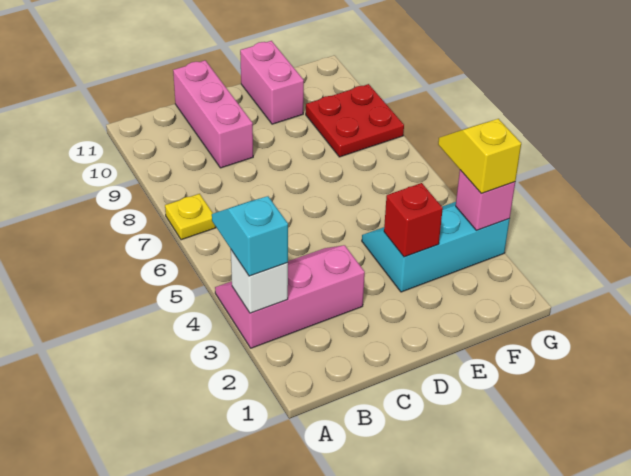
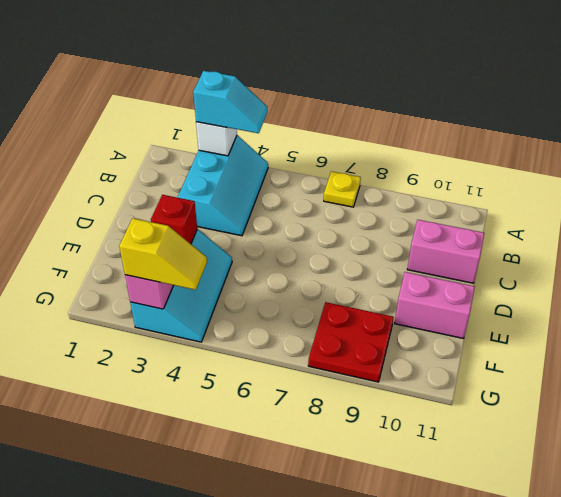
pink 2x3 slope [215,245,365,348] -> cyan 2x3 slope [178,135,268,236]
pink 1x3 brick [173,60,253,168] -> pink 1x2 brick [407,220,484,283]

